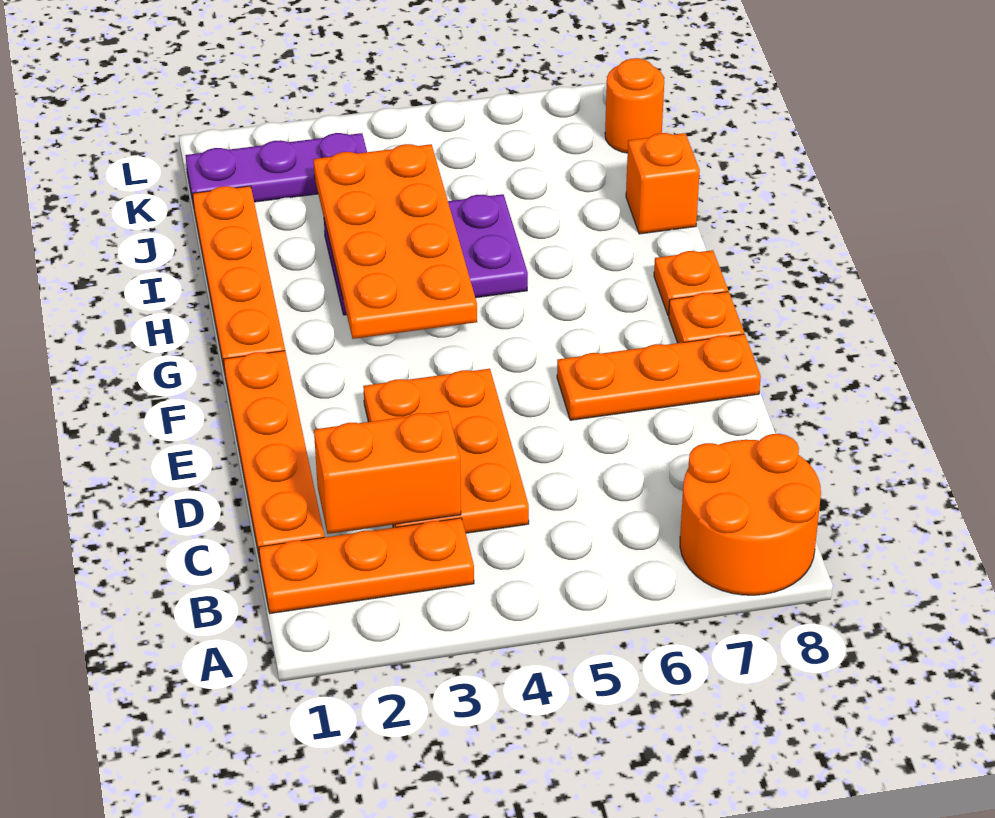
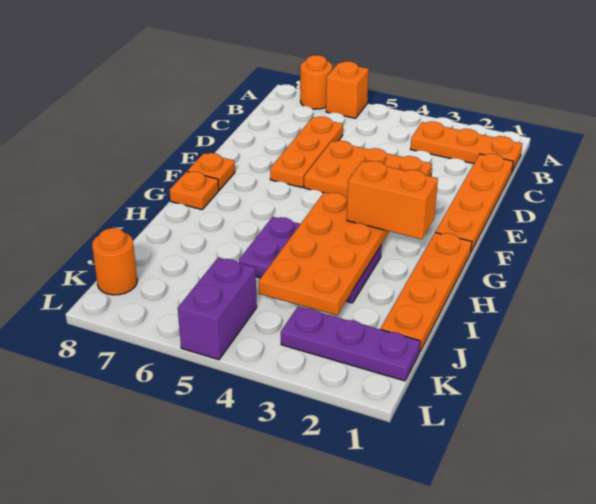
orange 2x2 round brick [680,434,821,595] -> orange 1x1 round brick [300,55,332,109]
orange 1x2 brick [314,411,461,534] -> orange 1x2 brick moved to [347,161,438,239]
orange 2x3 plate [363,369,529,533] -> orange 2x3 plate turned to [304,141,432,198]
orange 1x3 plate [557,334,761,420] -> orange 1x3 plate turned to [270,117,343,187]
orange 1x1 brick [626,133,700,234] -> orange 1x1 brick moved to [326,61,369,118]
none -> purple 1x2 brick [178,258,257,360]

